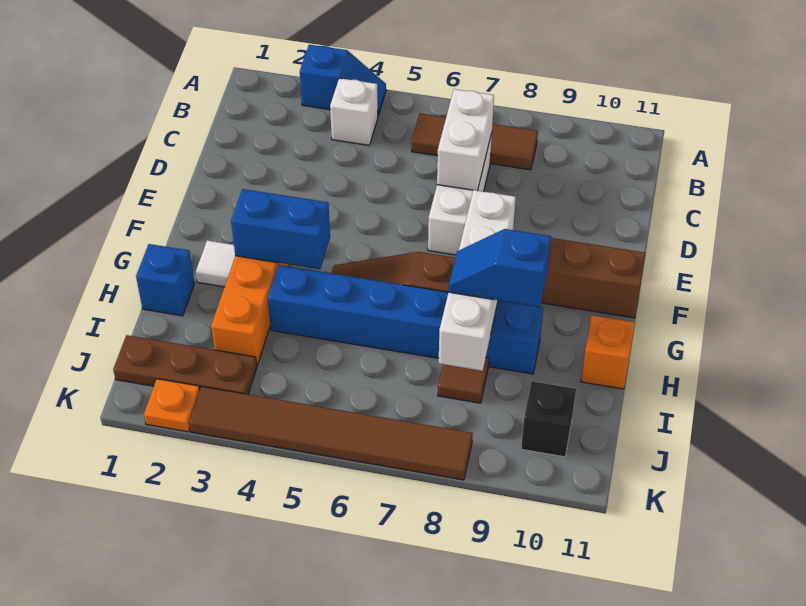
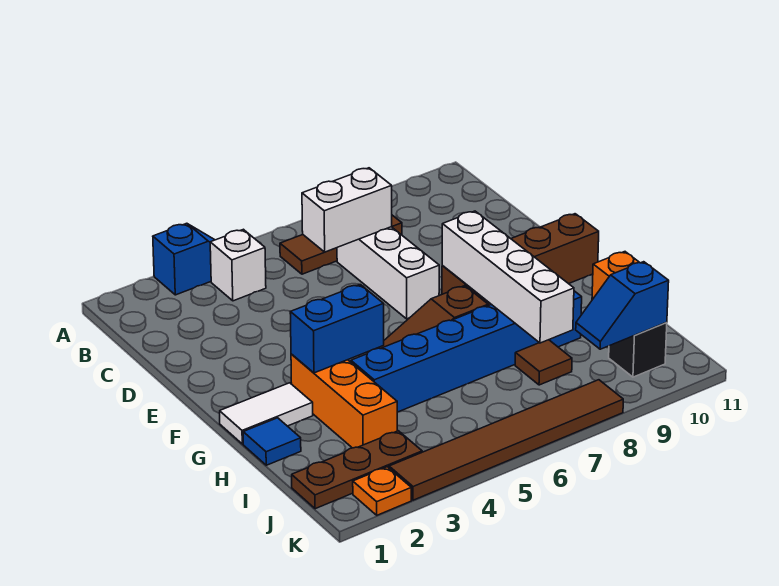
white 1x2 brick [437,89,494,191] -> white 1x2 brick turned to [302,168,392,252]
white 1x1 tile [196,240,235,287] -> white 1x2 tile [220,383,313,444]
blue 1x1 brick [136,244,195,316] -> blue 1x1 tile [243,418,301,465]
blue 1x2 slope [448,229,551,307] -> blue 1x2 slope moved to [576,262,669,349]

